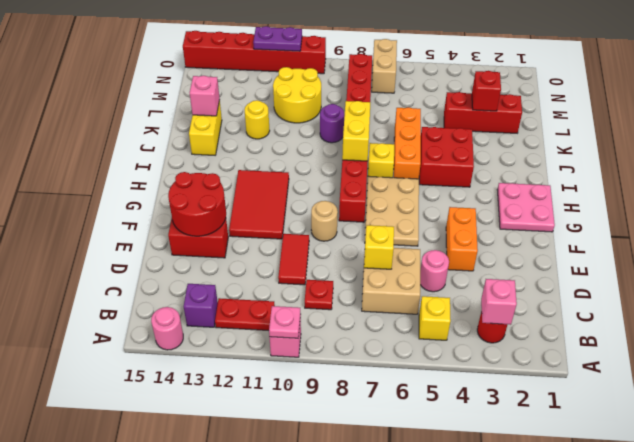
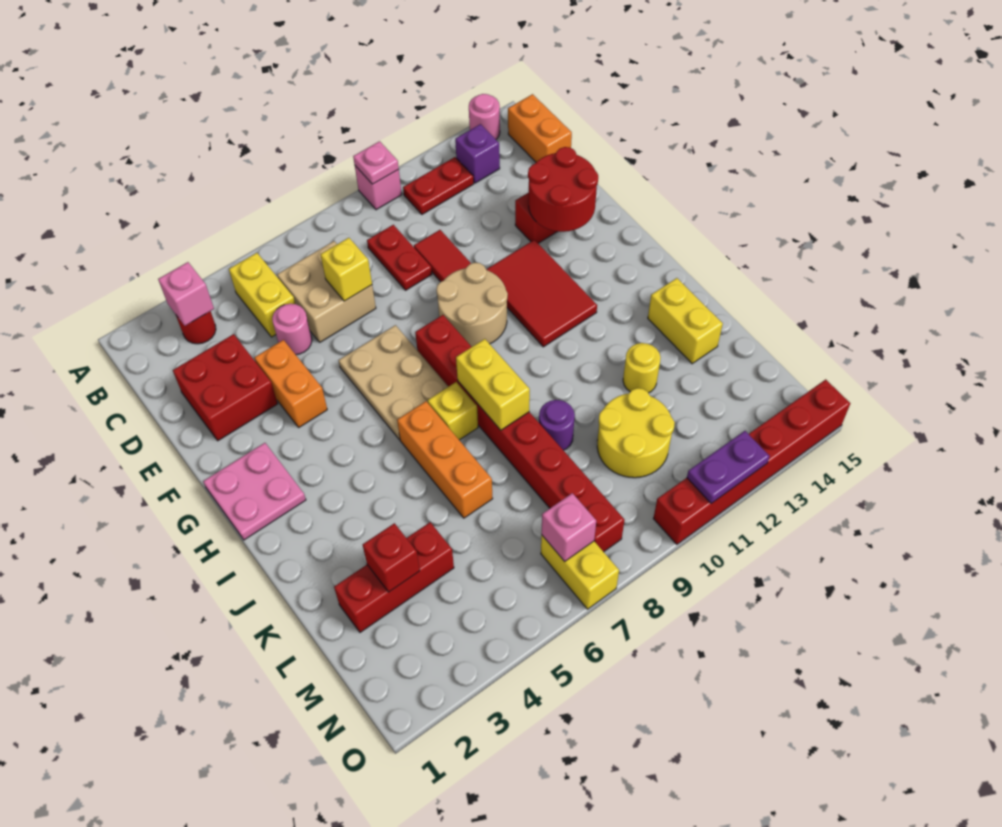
yellow 1x1 brick [419,296,451,340] -> yellow 1x2 brick [229,253,295,337]
none -> orange 1x2 brick [508,94,572,162]
red 1x1 plate [305,280,333,310] -> red 1x2 plate [367,225,432,290]
tan 1x1 round brick [311,201,338,241] -> tan 2x2 round brick [436,263,508,347]
red 2x2 brick [419,127,474,187] -> red 2x2 brick moved to [173,334,278,441]
pink 1x1 brick [190,76,220,116] -> pink 1x1 brick moved to [541,493,596,561]
tan 1x2 brick [372,39,397,93] -> yellow 1x2 brick [541,535,619,609]

